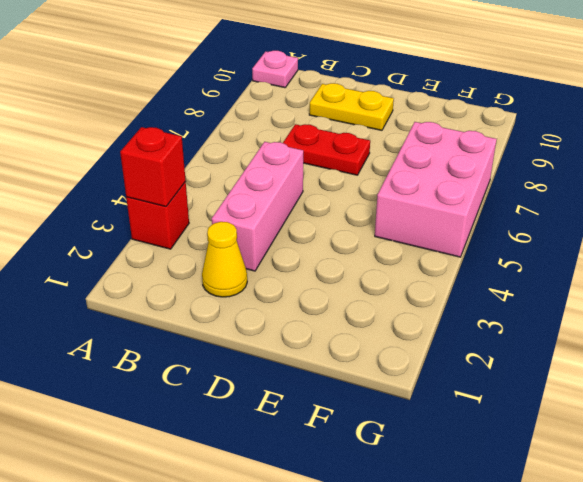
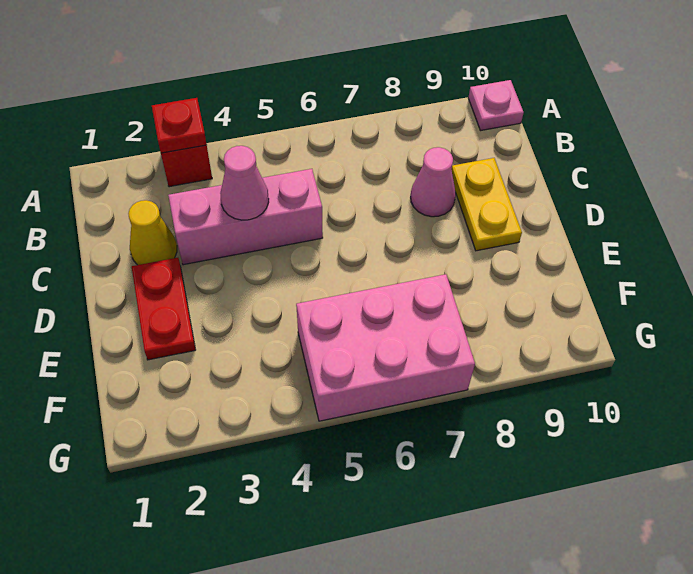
red 1x1 brick [120,127,186,207] -> red 1x1 plate [152,98,207,153]
none -> pink 1x1 cone [220,146,269,220]
red 1x2 plate [283,124,370,175] -> red 1x2 plate moved to [132,258,195,360]
none -> pink 1x1 cone [411,147,456,217]

